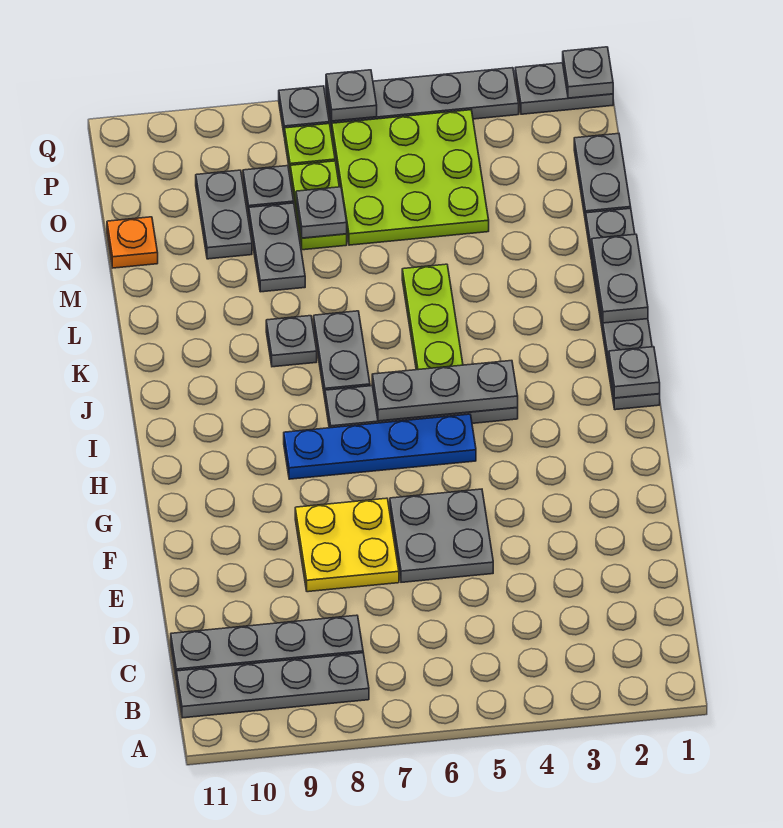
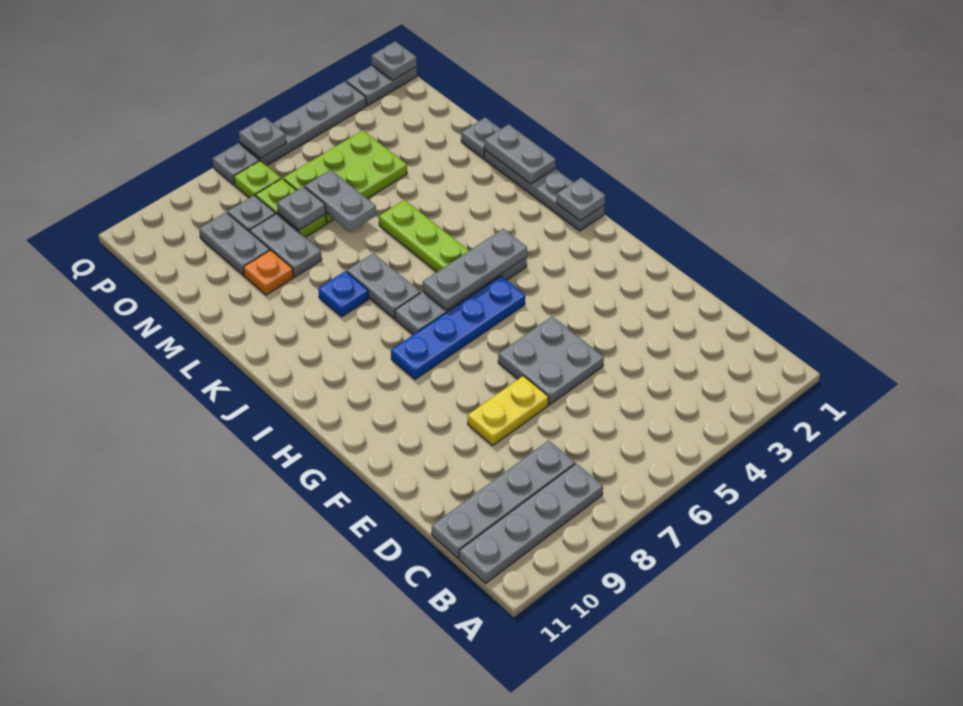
yellow 2x2 plate [295,498,399,592] -> yellow 1x2 plate [468,376,549,445]
grey 1x1 plate [266,316,317,367] -> blue 1x1 plate [318,271,369,317]
grey 1x2 plate [574,134,631,222] -> grey 1x2 plate moved to [305,170,376,232]
lime 3x3 plate [332,110,489,245] -> lime 2x3 plate [283,130,407,223]
orange 1x1 plate [107,217,158,268] -> orange 1x1 plate moved to [243,250,293,295]

